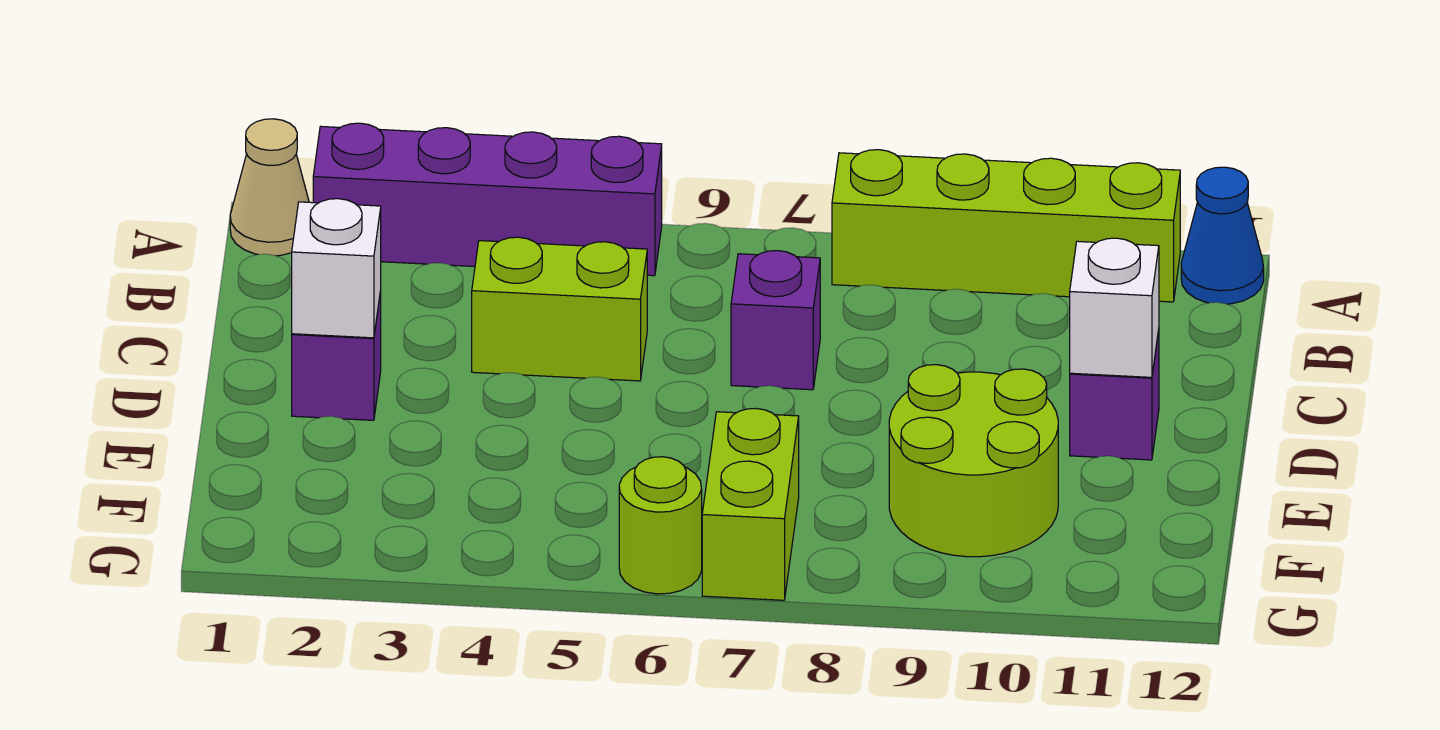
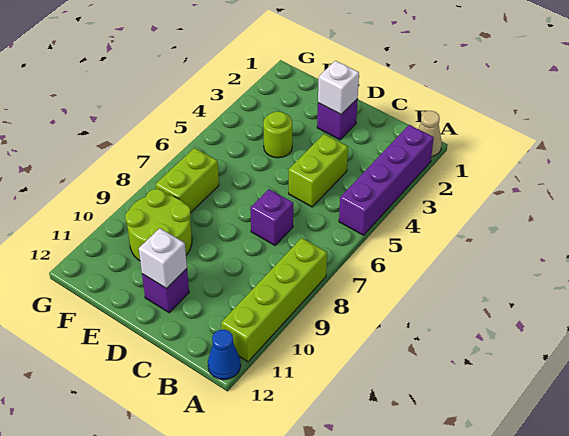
lime 1x2 brick [702,409,799,600] -> lime 1x2 brick turned to [156,148,219,212]
lime 1x1 round brick [619,457,702,594] -> lime 1x1 round brick moved to [263,111,292,158]

